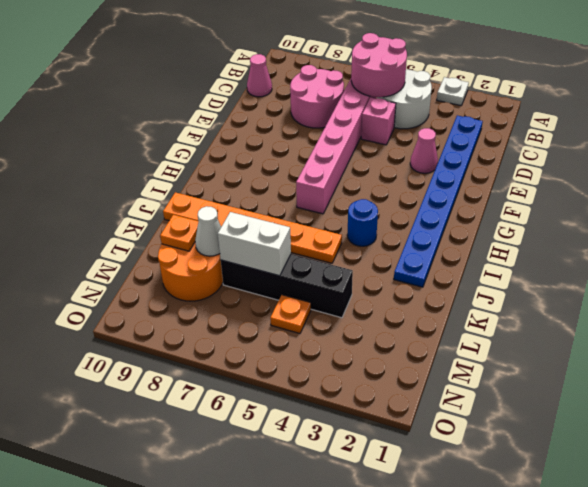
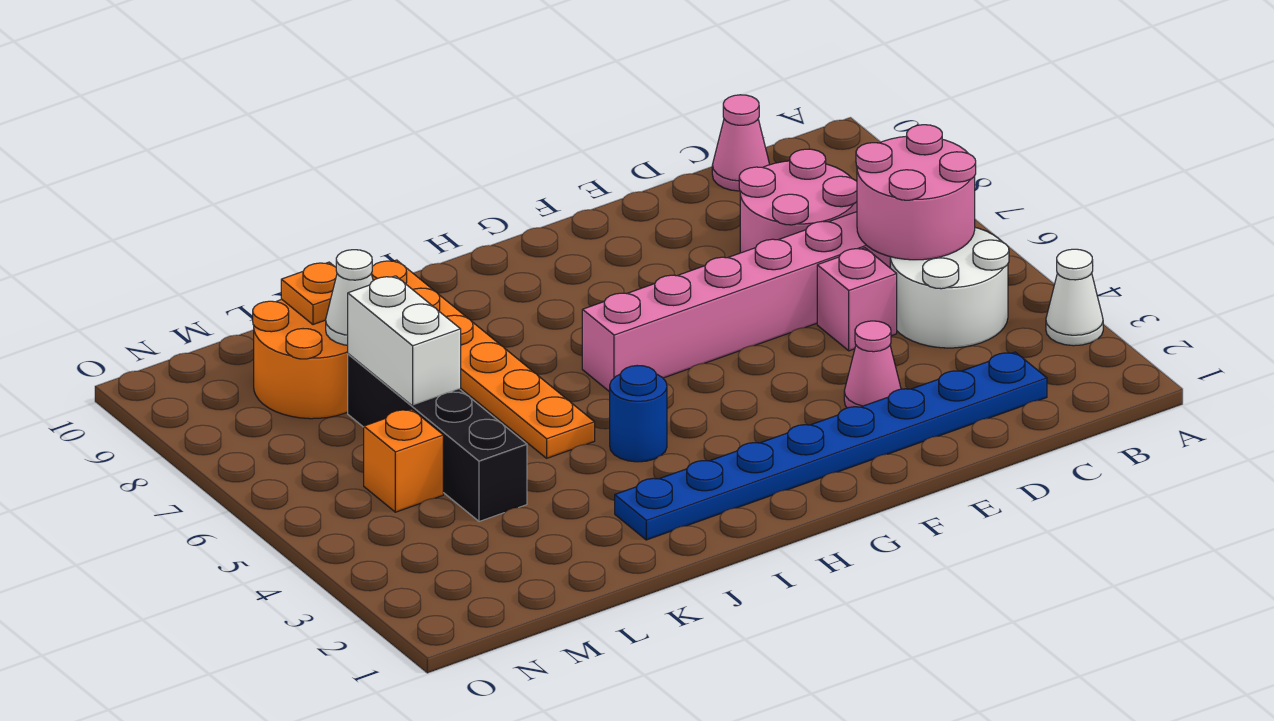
white 1x1 plate [437,77,469,106] -> white 1x1 cone [1046,249,1103,346]
orange 1x1 plate [270,295,311,334] -> orange 1x1 brick [364,409,443,512]

